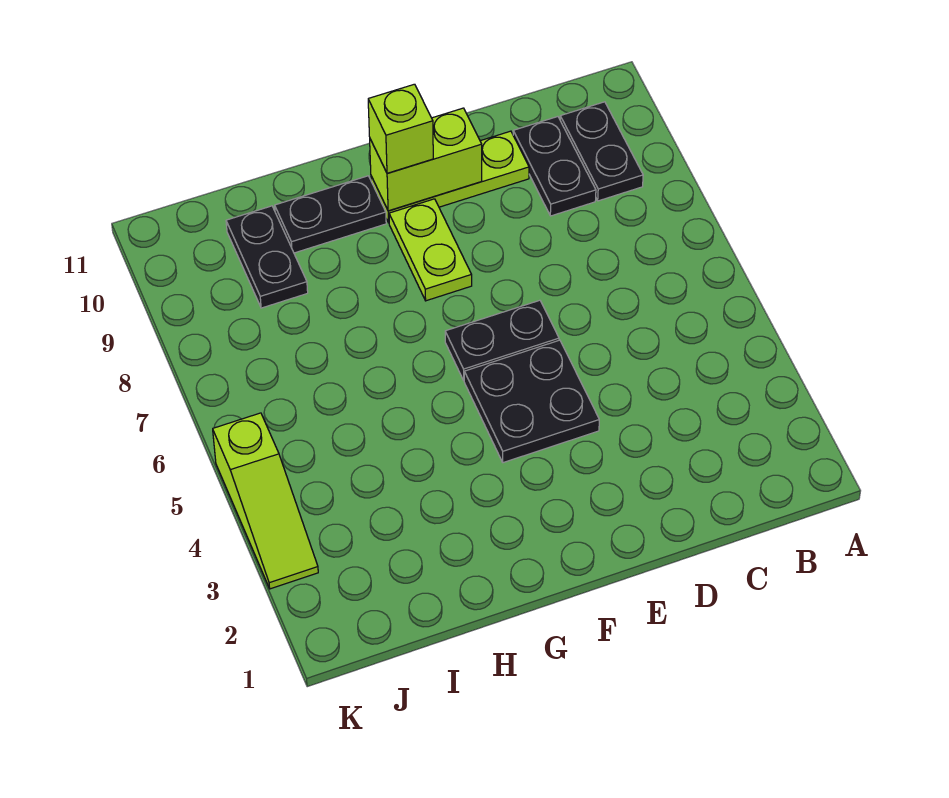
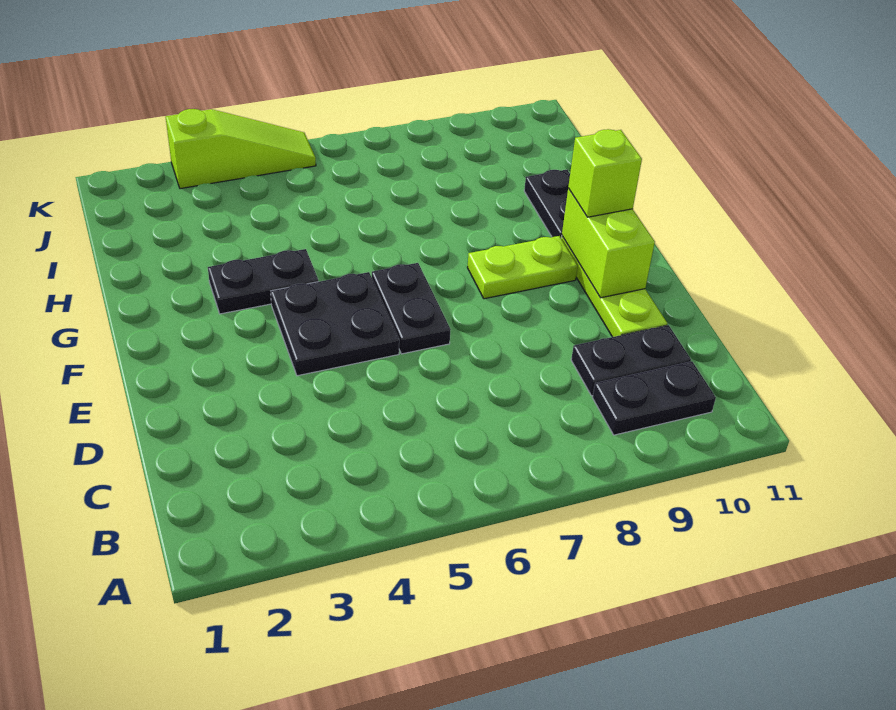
black 1x2 plate [226,206,308,308] -> black 1x2 plate moved to [208,249,319,314]
lime 1x3 slope [213,413,318,589] -> lime 1x3 slope turned to [166,109,316,189]

